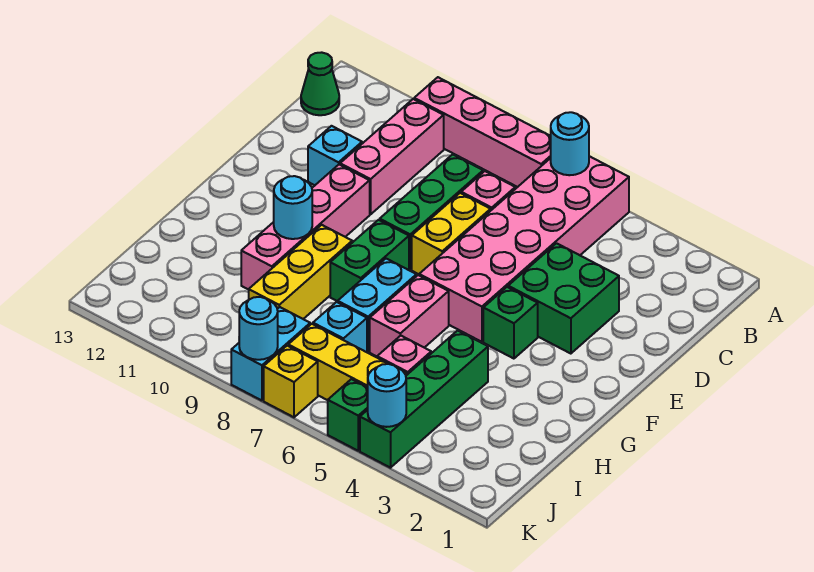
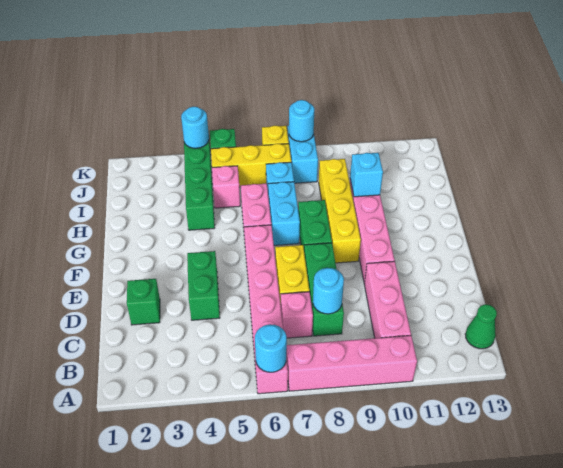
pink 2x6 brick [419,156,629,342] -> pink 1x6 brick [244,225,288,394]
green 2x2 brick [508,243,619,354] -> green 1x2 brick [187,251,220,320]
cyan 1x1 brick [308,126,362,185] -> cyan 1x1 brick moved to [350,153,383,197]
green 1x1 brick [483,287,538,359] -> green 1x1 brick moved to [127,279,160,325]
yellow 1x3 brick [249,225,352,319] -> yellow 1x4 brick [319,159,361,263]
cyan 1x1 round brick [274,176,312,239] -> cyan 1x1 round brick moved to [313,268,344,314]

